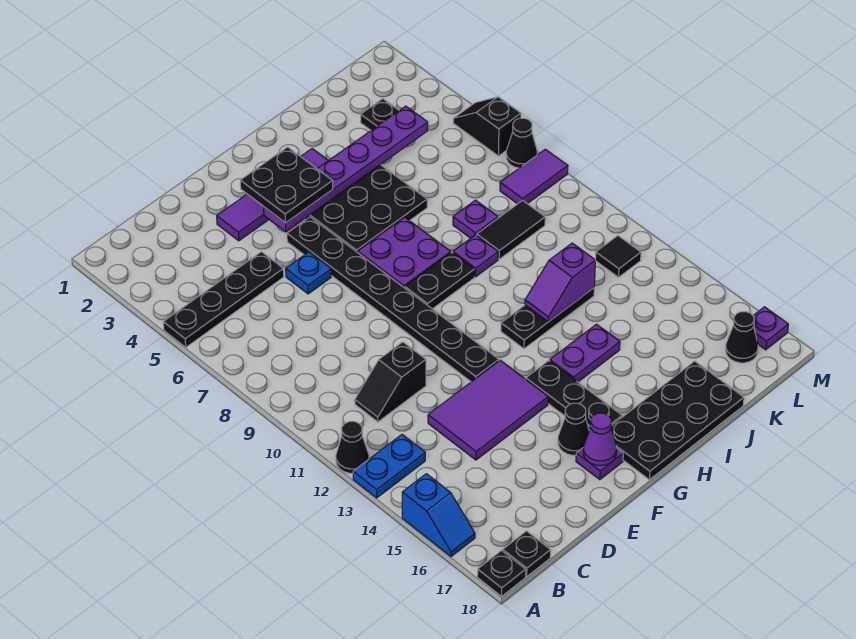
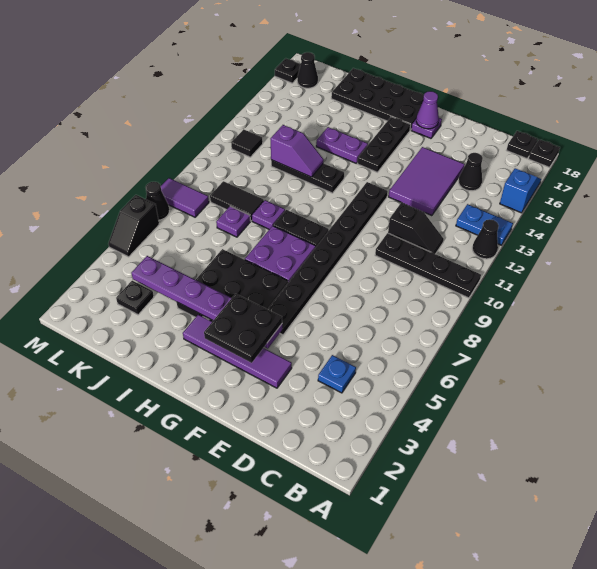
black 1x4 plate [163,252,284,347] -> black 1x4 plate moved to [375,233,481,298]
purple 2x3 tile [428,360,548,460] -> purple 2x3 tile turned to [389,147,465,216]
blue 1x1 plate [286,252,331,294] -> blue 1x1 plate moved to [318,355,356,393]
black 1x1 cone [558,403,589,455] -> black 1x1 cone moved to [458,153,483,191]
purple 1x1 plate [753,307,788,350] -> black 1x1 plate [275,58,301,83]

